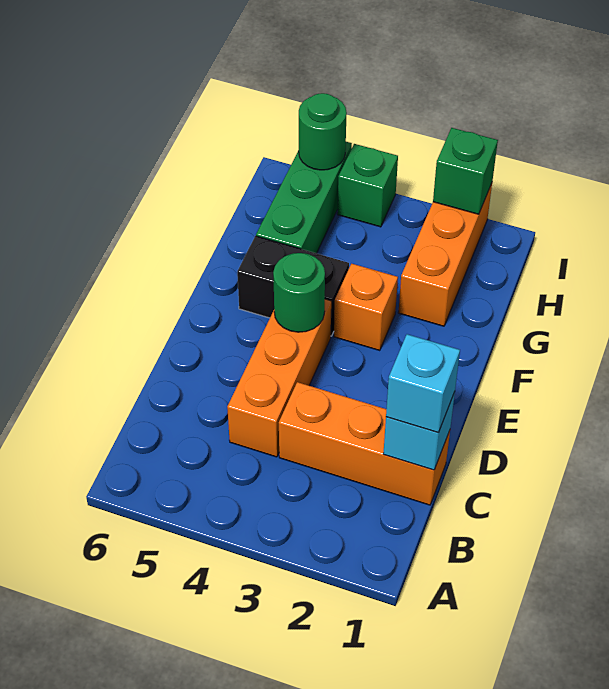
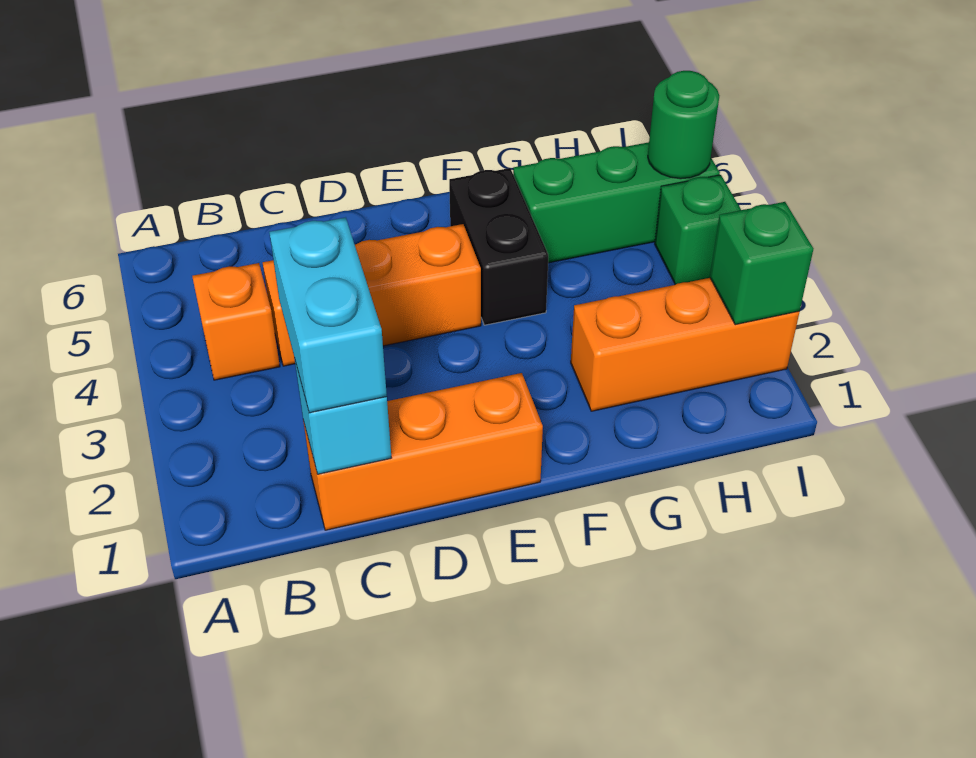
orange 1x3 brick [279,382,450,505] -> orange 1x3 brick turned to [303,373,543,530]
cyan 1x1 brick [386,334,460,433] -> cyan 1x2 brick [269,217,387,413]
green 1x1 round brick [273,253,325,332] -> none
orange 1x1 brick [334,264,398,350] -> orange 1x1 brick moved to [192,263,280,380]

